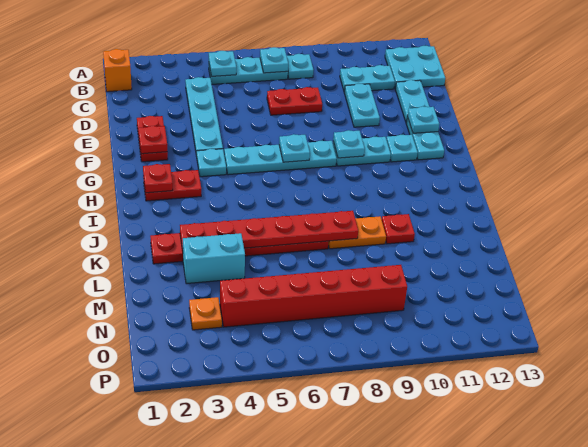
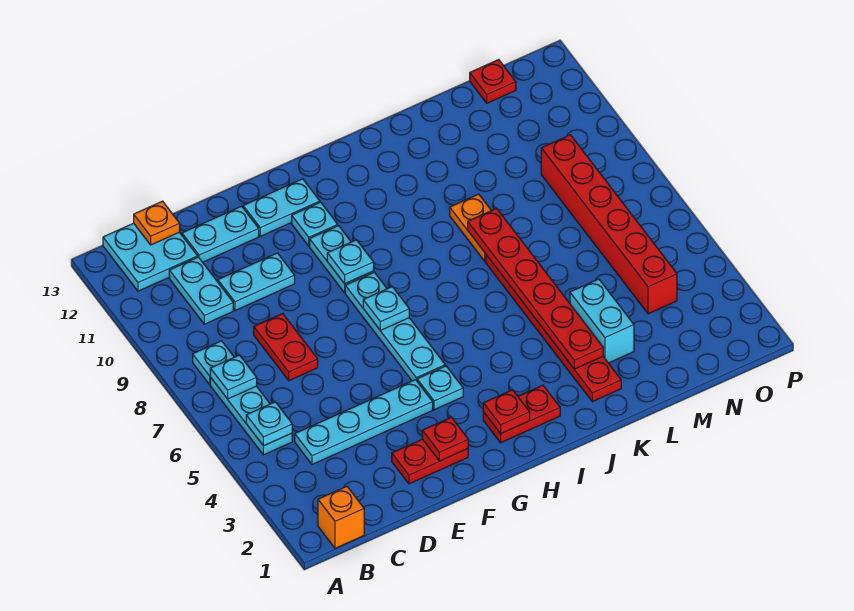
cyan 1x1 plate [408,106,439,133] -> none
red 1x2 plate [143,170,201,201] -> red 1x2 plate turned to [483,385,560,443]
red 1x1 plate [382,214,415,244] -> red 1x1 plate moved to [470,60,516,103]
orange 1x1 plate [189,297,222,330] -> orange 1x1 plate moved to [134,201,180,245]

